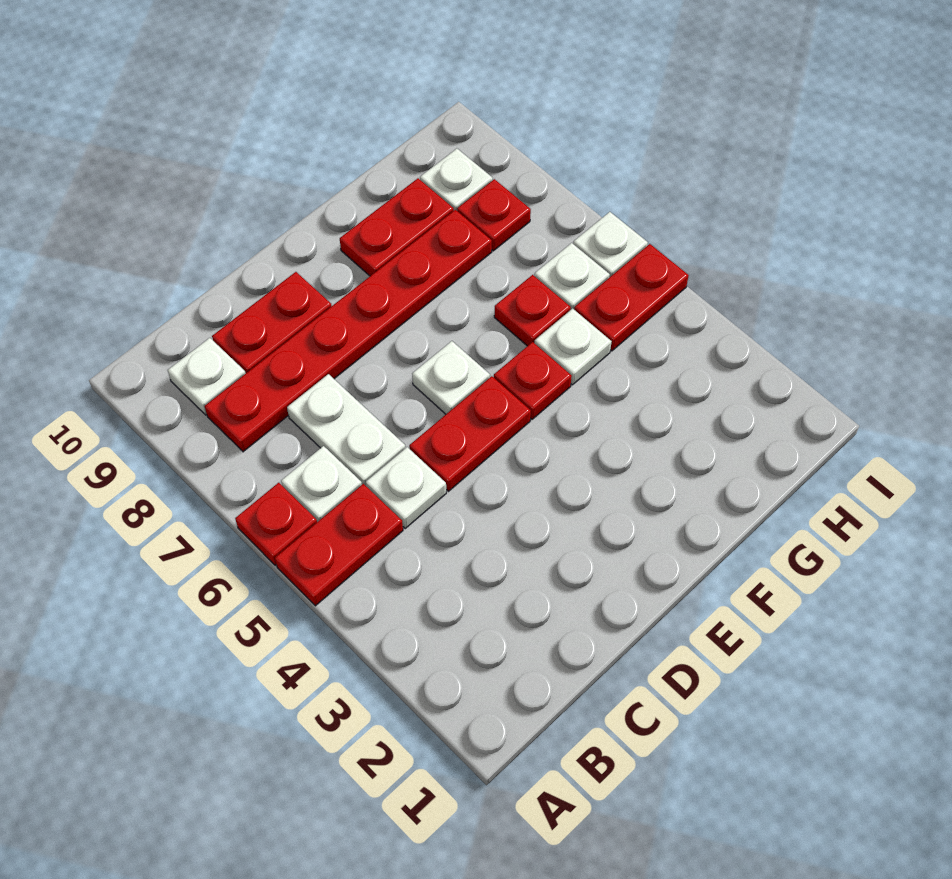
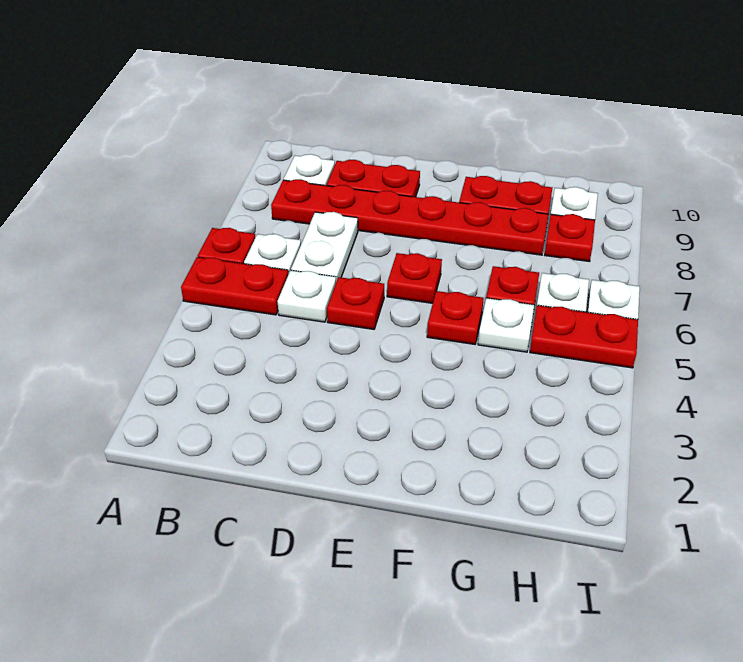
red 1x2 plate [409,376,531,491] -> red 1x1 plate [327,277,384,329]
white 1x1 plate [412,341,490,414] -> red 1x1 plate [387,253,442,303]

